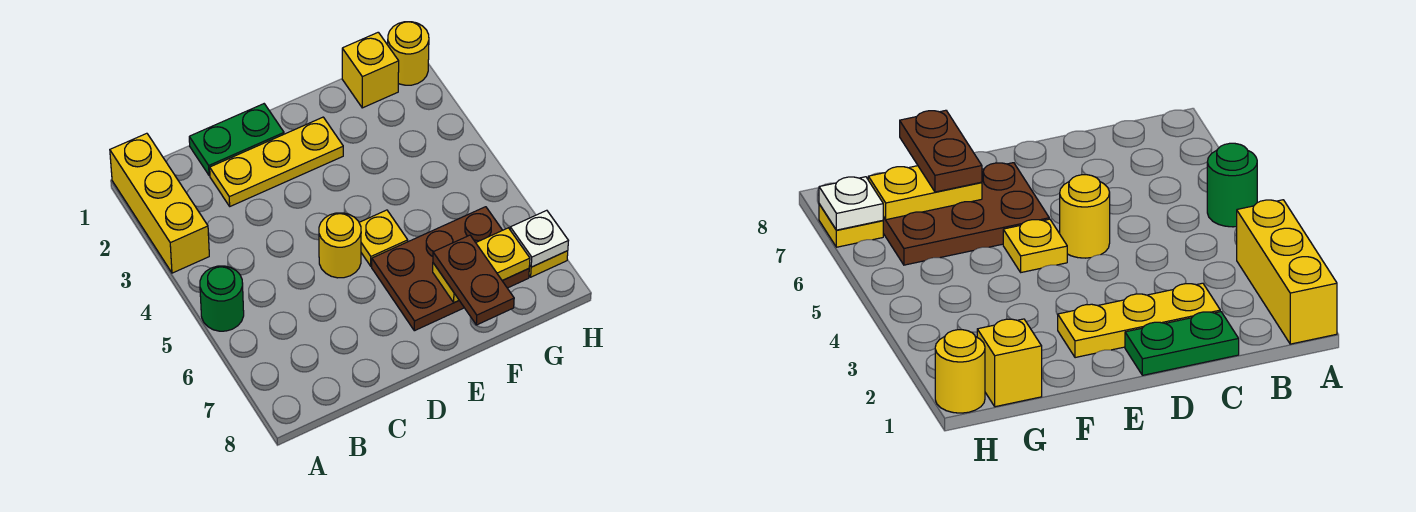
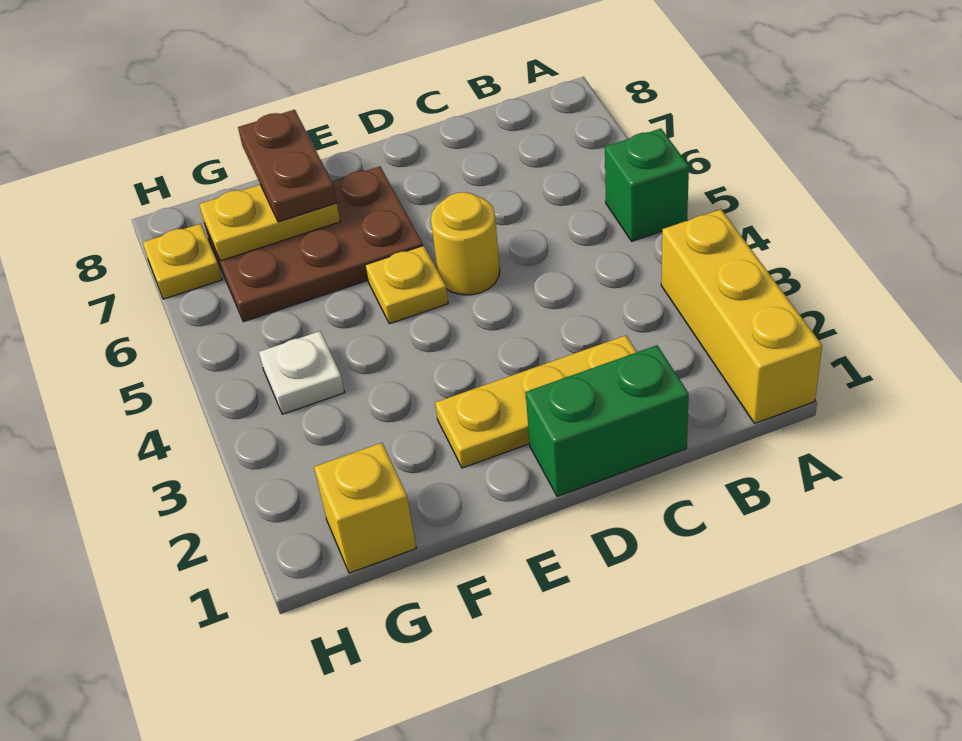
green 1x1 round brick [200,266,244,331] -> green 1x1 brick [605,128,689,241]
green 1x2 plate [189,104,284,176] -> green 1x2 brick [526,345,689,496]
yellow 1x1 round brick [388,22,429,85] -> none
white 1x1 plate [510,210,568,267] -> white 1x1 plate moved to [259,331,345,414]

